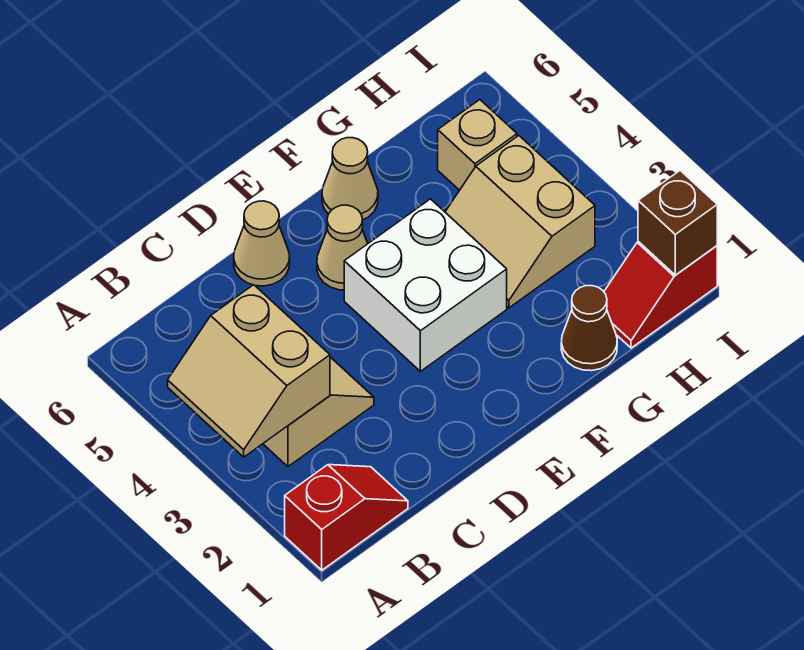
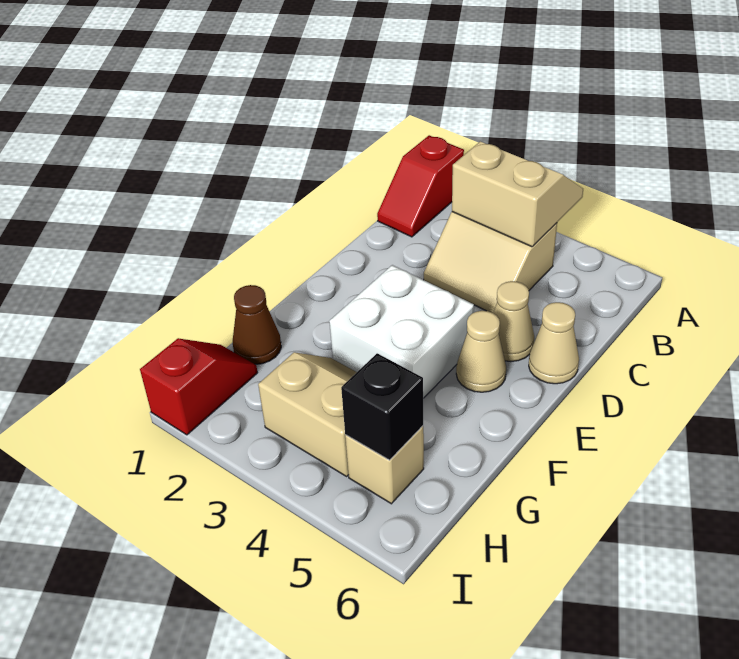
tan 1x1 cone [322,138,378,220] -> tan 1x1 cone moved to [493,281,534,362]
none -> black 1x1 brick [341,353,423,460]
brown 1x1 brick [638,170,717,275] -> none

